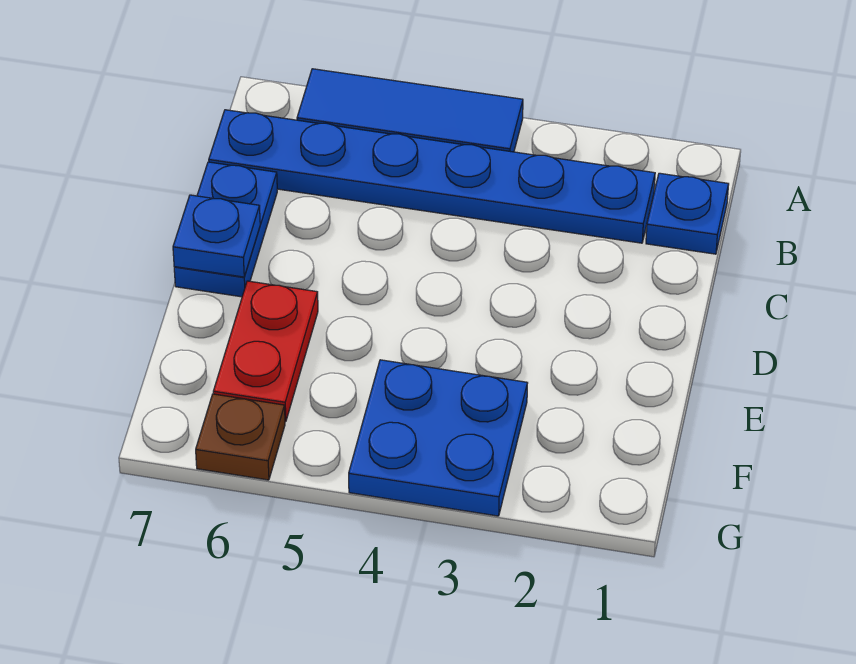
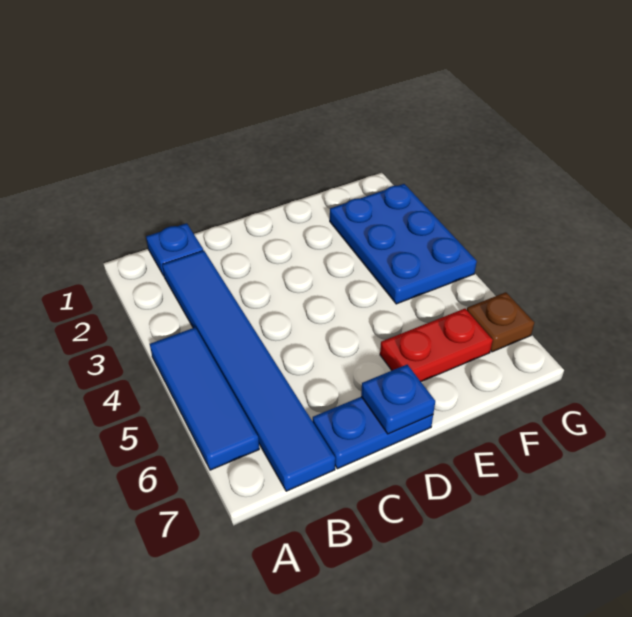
blue 1x6 plate [209,110,655,243] -> blue 1x6 tile [162,250,335,491]
blue 2x2 plate [349,360,527,516] -> blue 2x3 plate [330,184,477,304]

